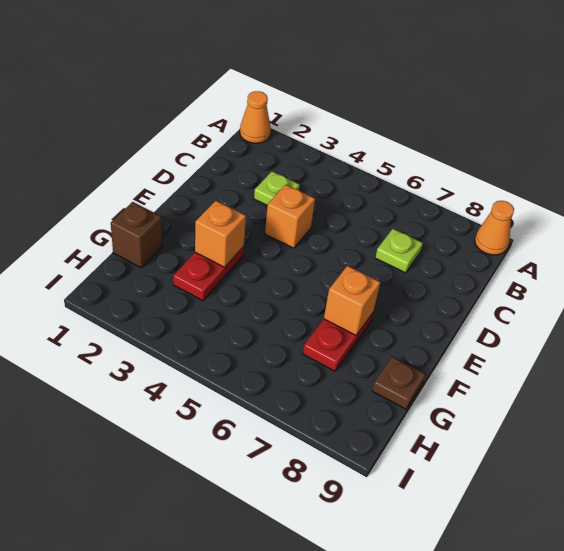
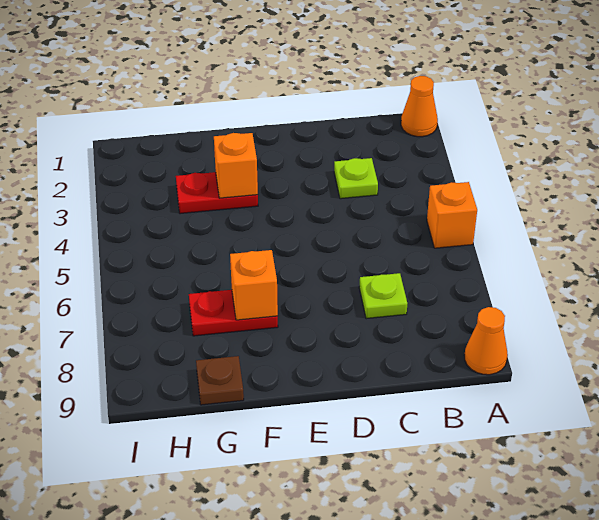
orange 1x1 brick [265,185,315,248] -> orange 1x1 brick moved to [427,182,477,248]
brown 1x1 brick [111,202,162,268] -> none

